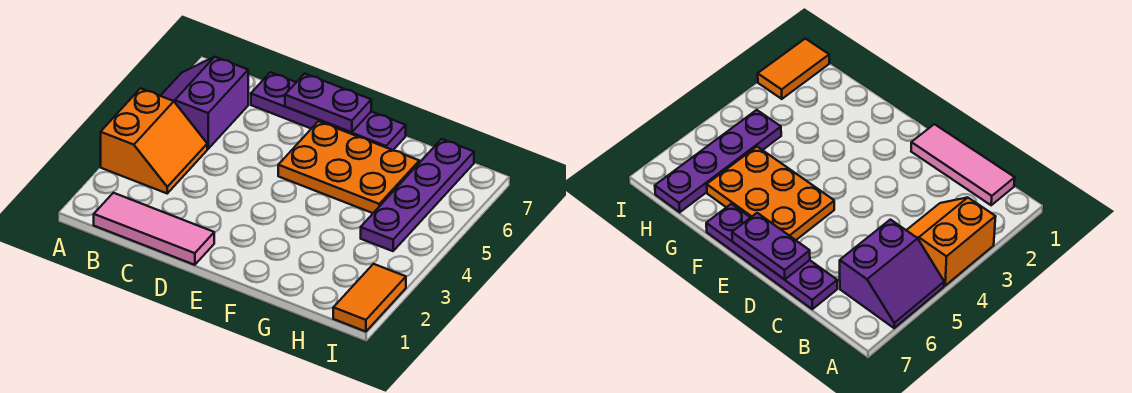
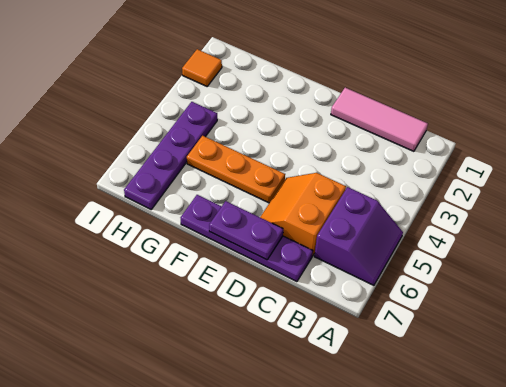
orange 2x2 slope [101,88,207,193] -> orange 2x2 slope moved to [260,173,346,256]
orange 2x3 plate [278,121,419,213] -> orange 1x3 plate [187,136,285,203]
orange 1x2 tile [333,264,406,332] -> orange 1x1 tile [182,49,222,86]

